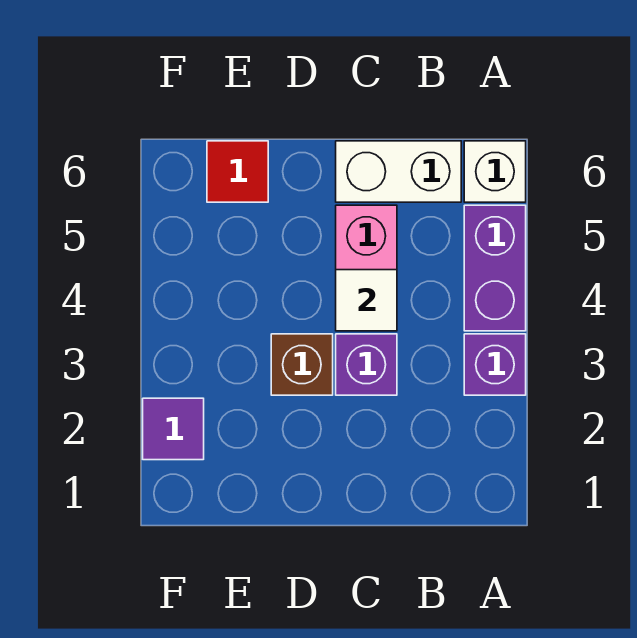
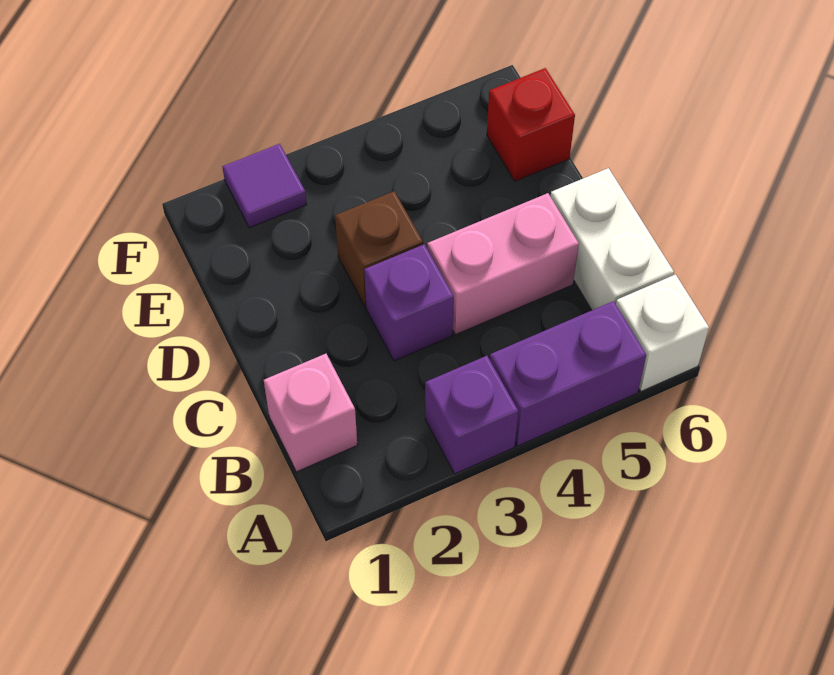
none -> pink 1x1 brick [264,354,357,472]
white 1x1 tile [336,270,397,331] -> none
red 1x1 tile [207,141,268,202] -> red 1x1 brick [487,68,575,181]

